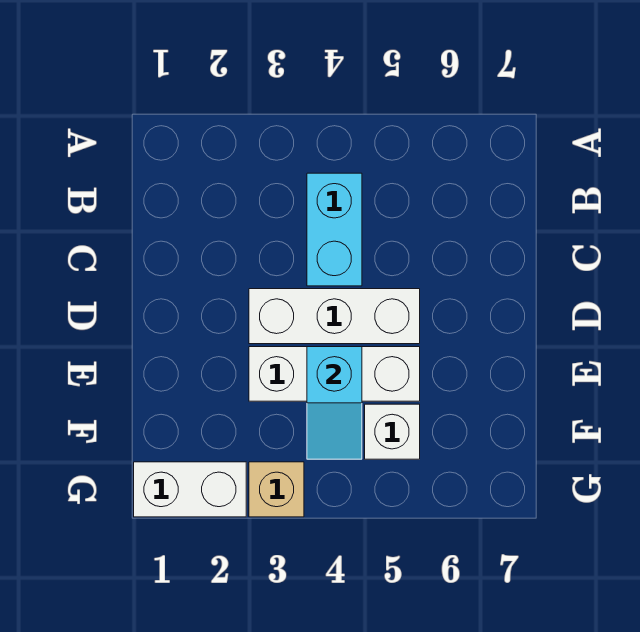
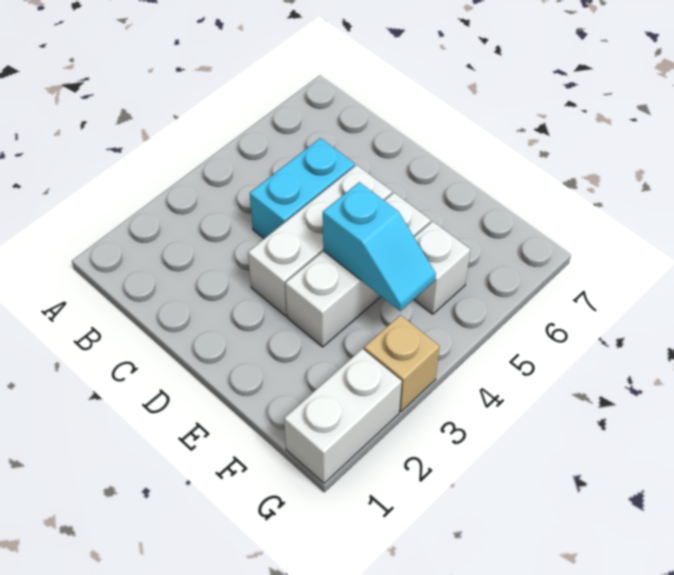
cyan 1x2 brick [307,173,362,286] -> cyan 1x2 brick turned to [250,138,355,239]

